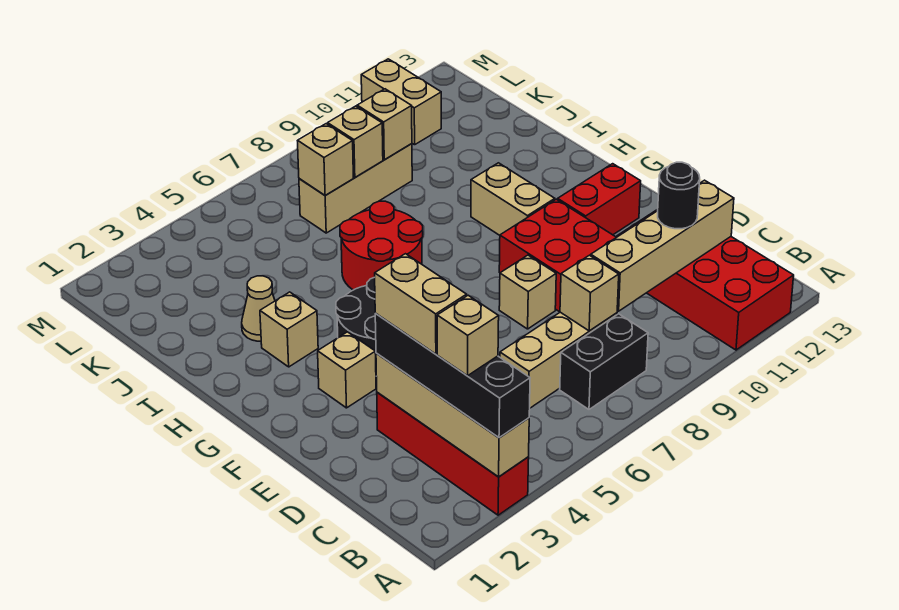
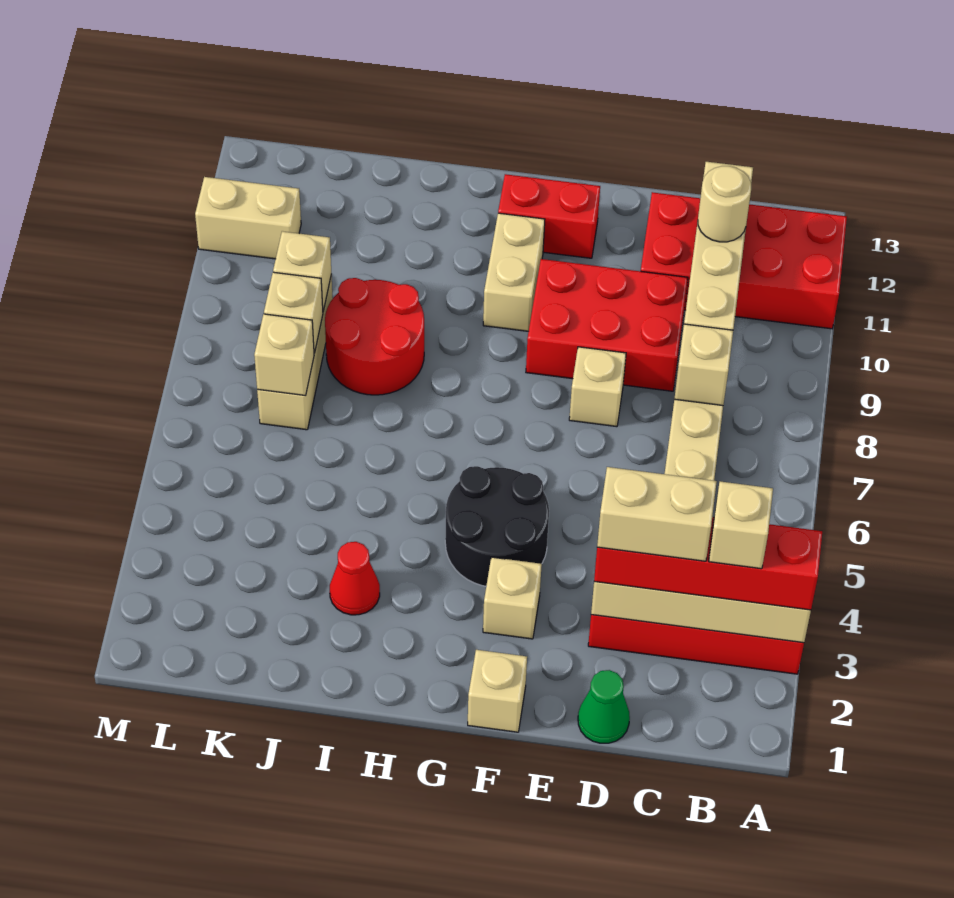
black 1x4 brick [375,314,530,438] -> red 1x4 brick [594,517,822,610]
black 1x2 brick [560,314,648,409] -> none
black 1x1 round brick [658,162,700,229] -> tan 1x1 round brick [698,166,751,242]
none -> green 1x1 cone [578,670,630,743]
red 1x2 brick [558,164,641,235] -> red 1x2 brick turned to [498,174,600,258]
tan 1x2 brick [471,163,555,235] -> tan 1x2 brick turned to [483,213,545,331]
tan 1x1 brick [260,292,318,367] -> tan 1x1 brick moved to [468,650,527,732]
red 2x2 round brick [340,201,423,290] -> red 2x2 round brick moved to [325,278,424,395]
tan 1x1 cone [242,276,275,341] -> red 1x1 cone [330,542,380,615]

